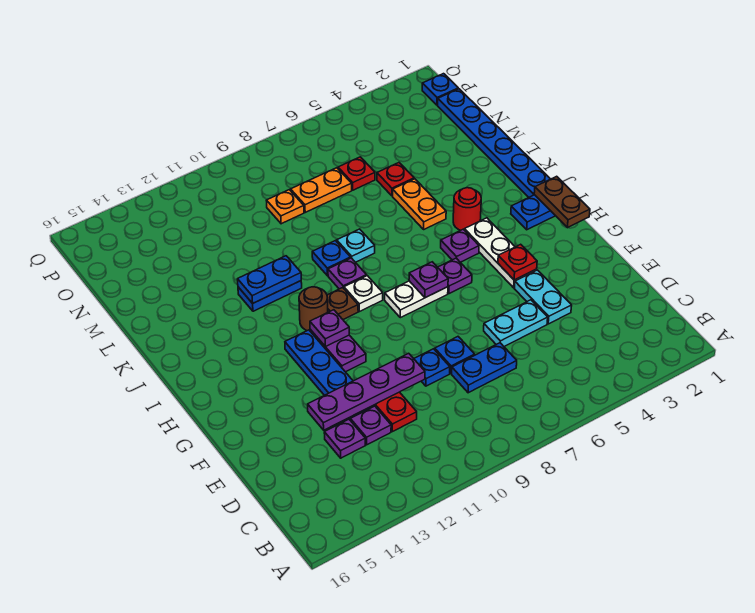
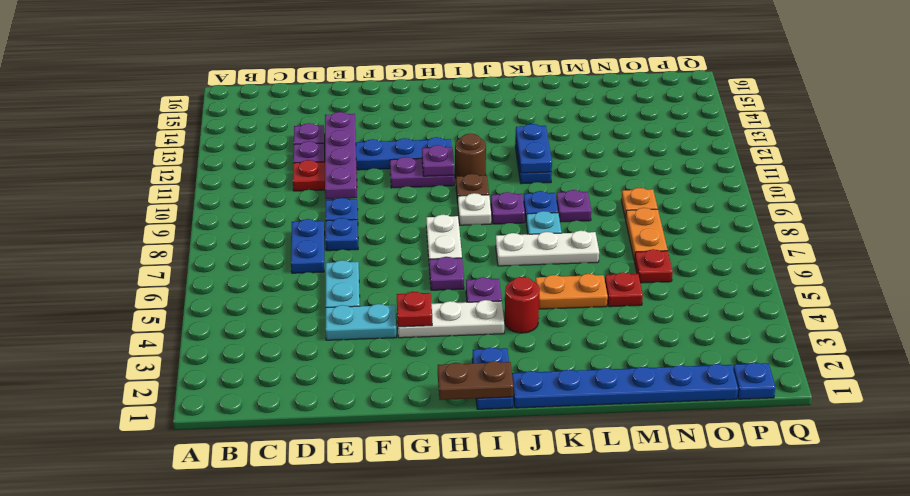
purple 1x1 plate [409,262,448,298] -> purple 1x1 plate moved to [556,190,591,222]
none -> white 1x3 plate [496,231,599,266]

